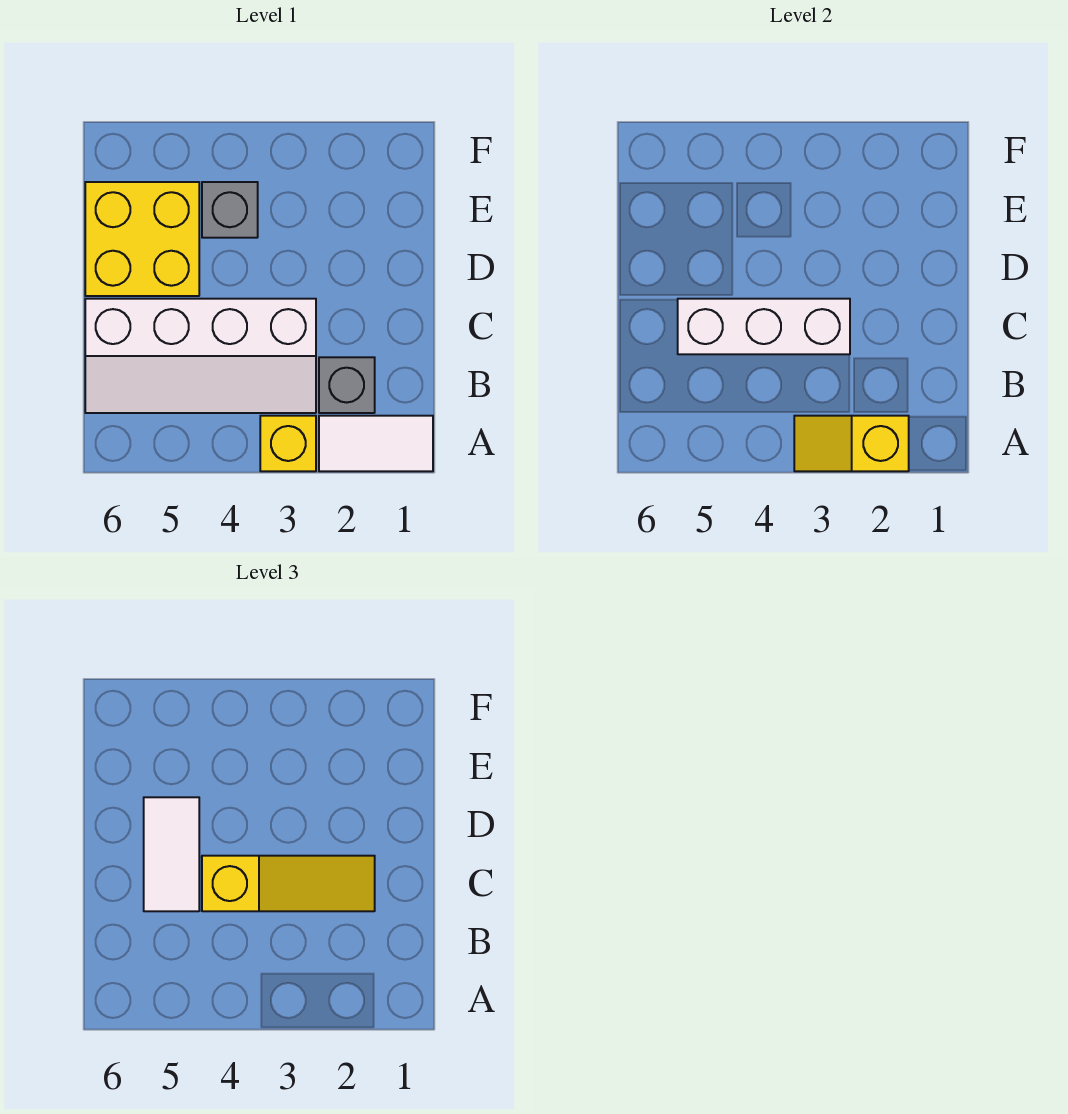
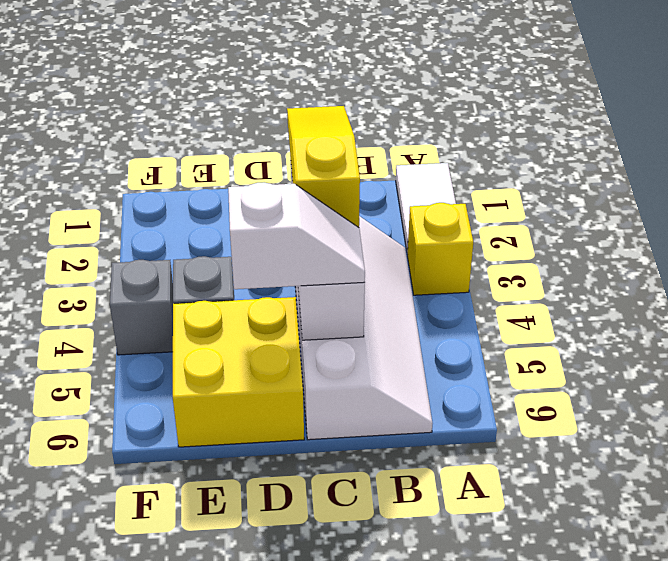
yellow 1x2 slope [794,416,909,471] -> none
grey 1x1 brick [319,357,375,413] -> grey 1x1 brick moved to [110,260,173,355]
white 1x2 tile [144,797,199,911] -> white 1x2 slope [228,182,365,289]

